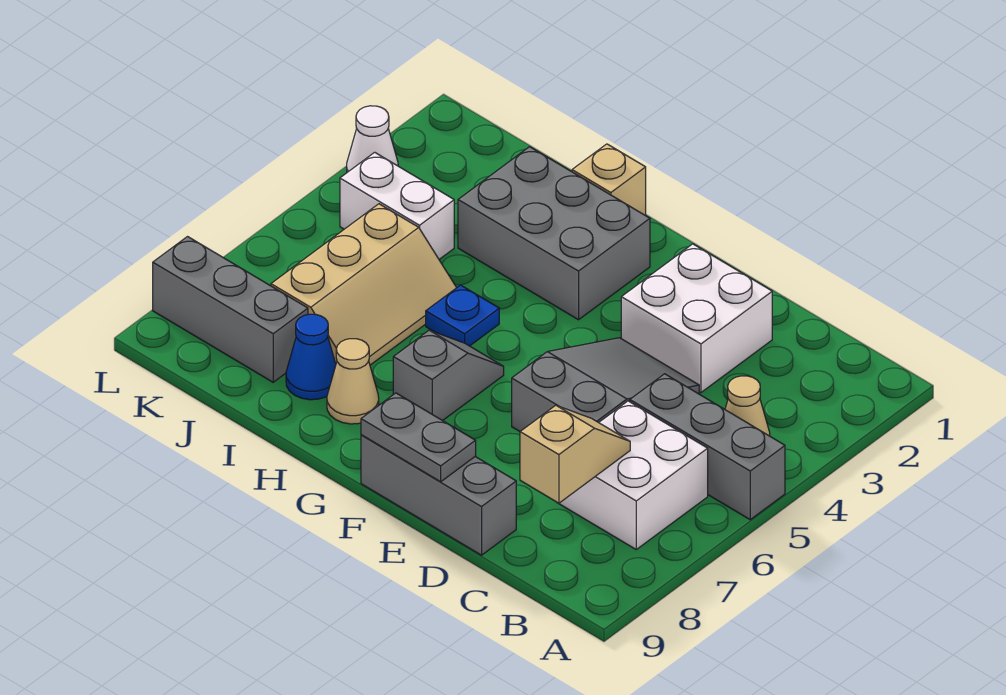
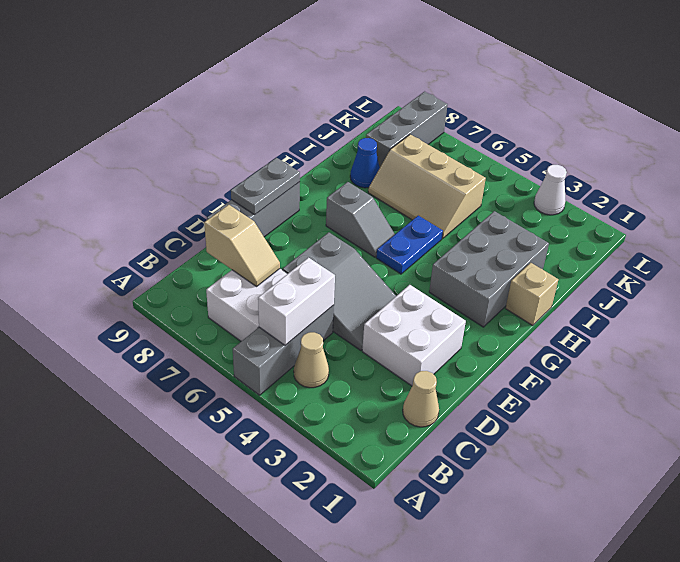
blue 1x1 plate [426,285,499,346] -> blue 1x2 plate [376,216,443,274]
tan 1x1 cone [327,339,379,424] -> tan 1x1 cone moved to [403,371,439,427]
white 1x2 brick [340,152,454,259] -> white 1x2 brick moved to [258,258,335,345]

